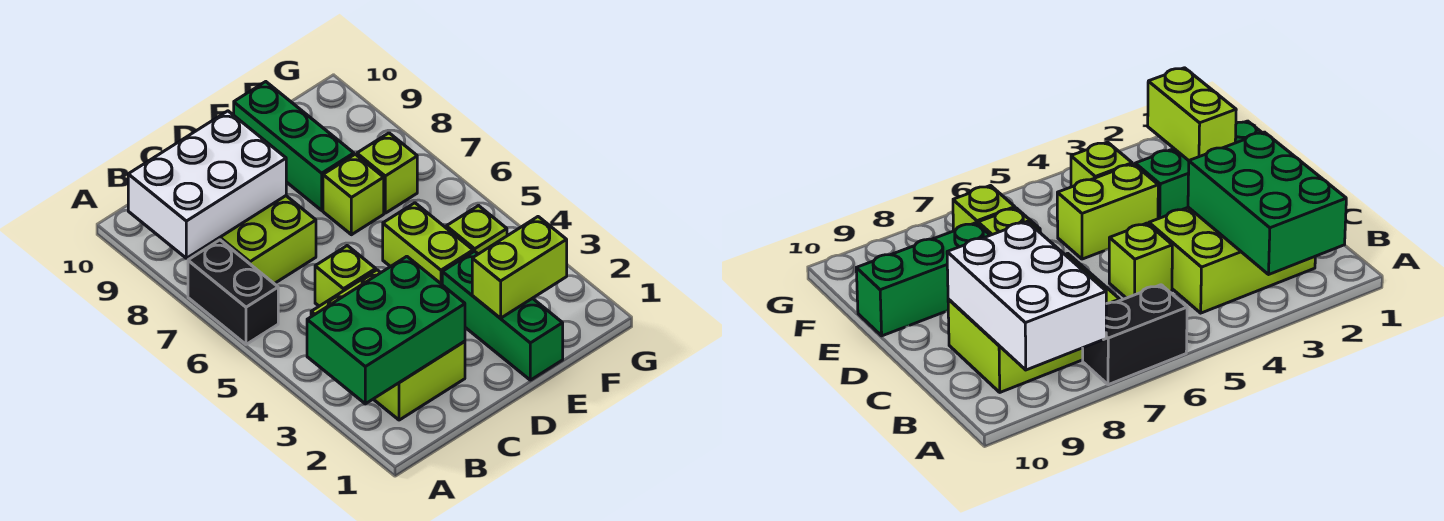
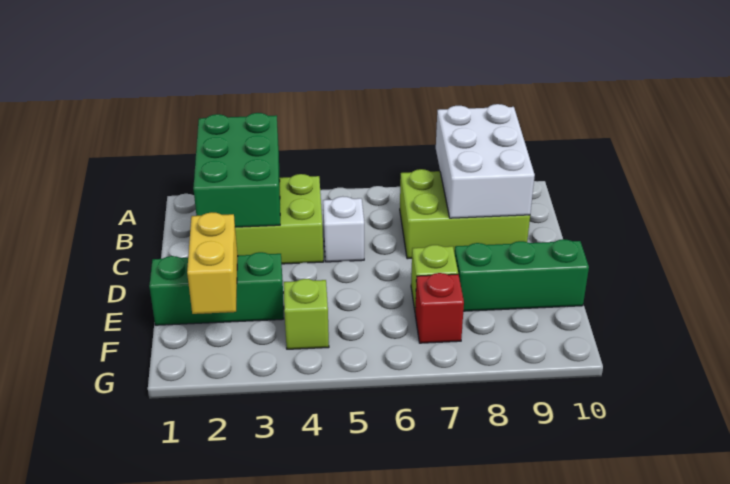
black 1x2 brick [188,240,278,344] -> none
lime 1x1 brick [315,246,376,306] -> white 1x1 brick [323,196,364,262]
lime 1x2 brick [472,217,567,318] -> yellow 1x2 brick [187,212,238,314]
lime 1x2 brick [383,203,473,284] -> none
lime 1x1 brick [357,133,417,213] -> red 1x1 brick [415,273,464,343]

